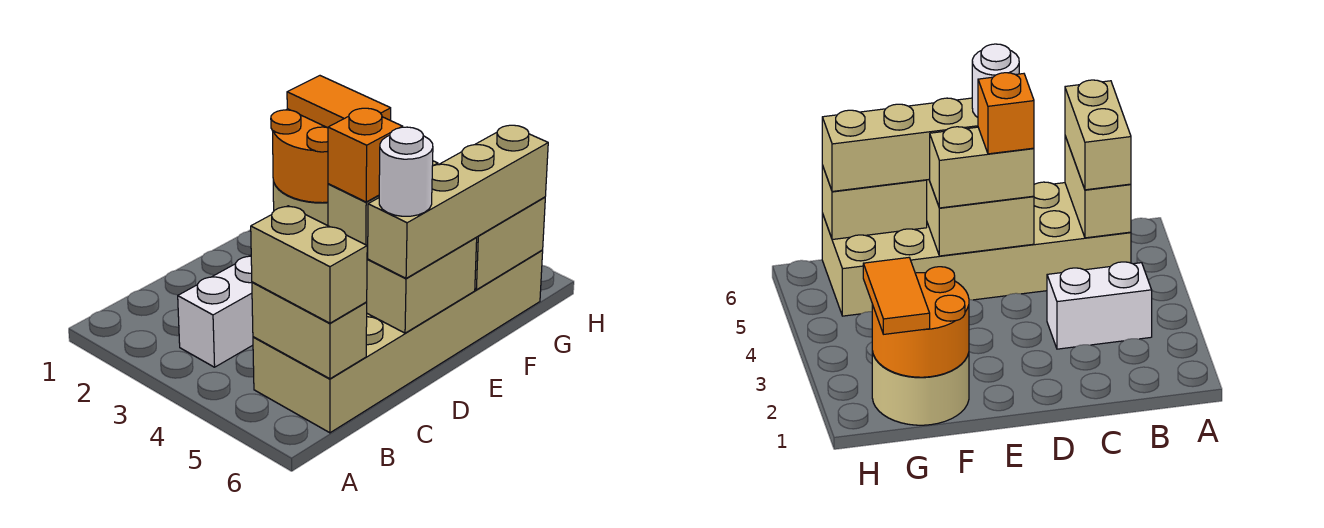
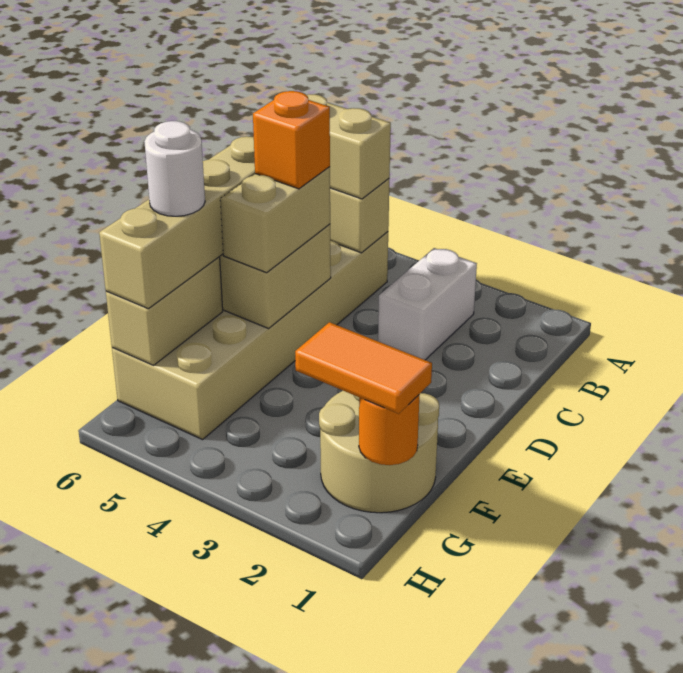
white 1x1 round brick [379,127,433,216] -> white 1x1 round brick moved to [144,121,205,216]
orange 2x2 round brick [271,109,328,203] -> orange 1x1 round brick [359,394,420,465]

